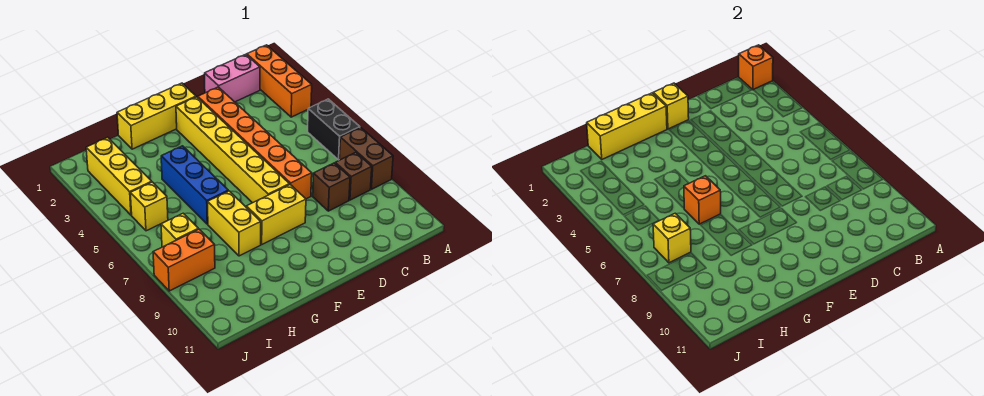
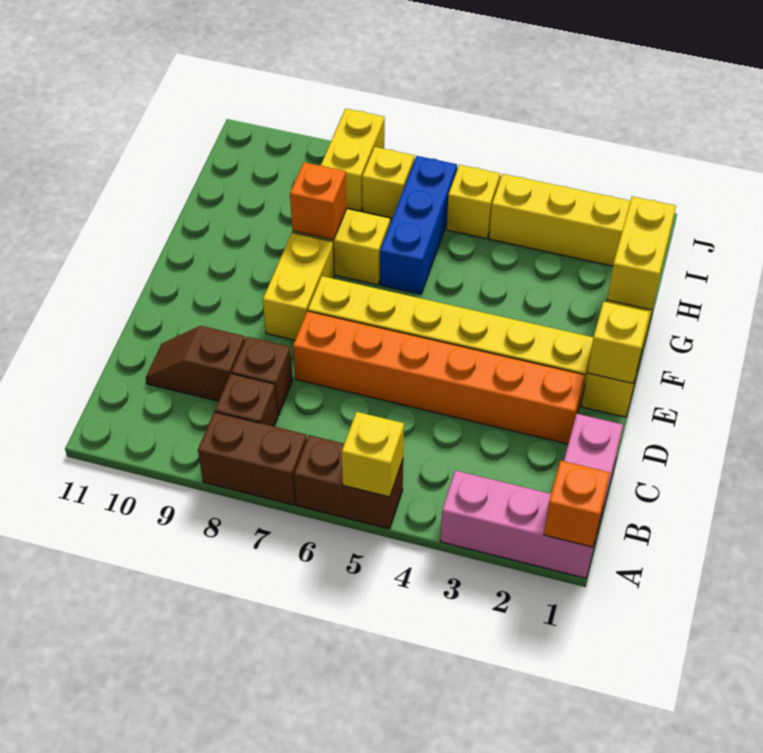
orange 1x3 brick [247,45,312,117] -> pink 1x3 brick [440,471,601,578]
black 1x2 brick [308,99,360,160] -> brown 1x2 brick [294,435,403,529]
none -> brown 1x2 slope [146,326,245,401]
yellow 1x3 brick [587,93,667,159] -> yellow 1x2 brick [607,196,676,310]
blue 1x3 brick [161,146,228,224] -> blue 1x3 brick turned to [380,156,457,294]
orange 1x1 brick [684,176,721,224] -> orange 1x1 brick moved to [290,162,347,240]
yellow 1x1 brick [653,213,691,263] -> yellow 1x1 brick moved to [342,412,404,497]
orange 1x2 brick [153,229,215,291] -> yellow 1x2 brick [321,109,385,211]

